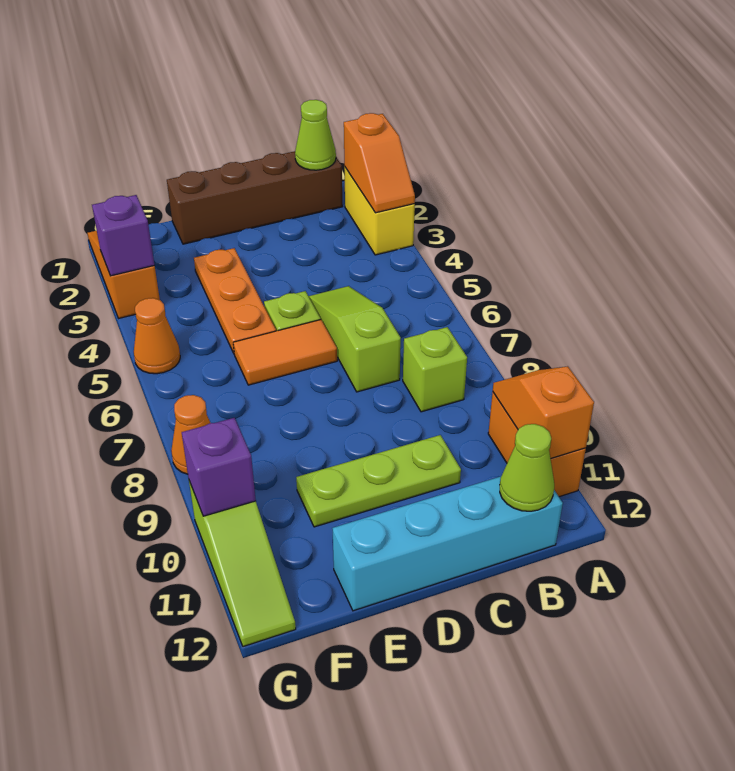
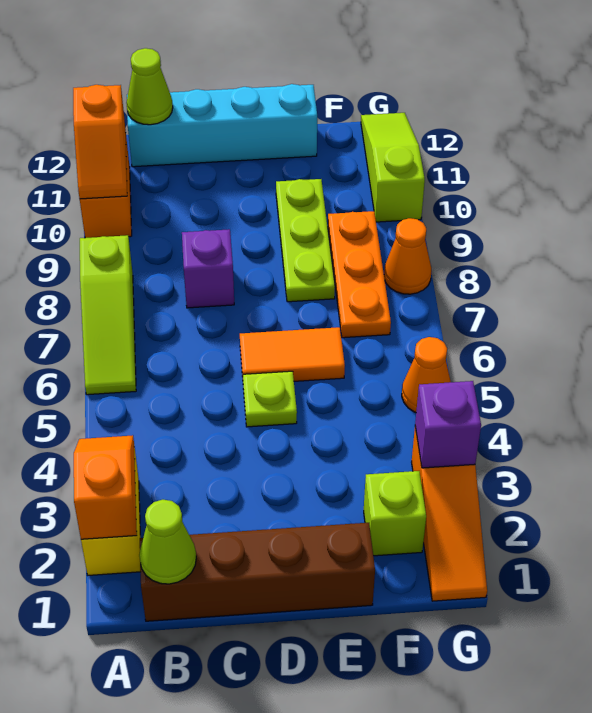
lime 1x1 brick [403,327,467,412] -> lime 1x1 brick moved to [364,471,426,556]
lime 1x3 slope [309,286,401,392] -> lime 1x3 slope moved to [80,235,136,395]
lime 1x3 plate [296,435,461,527] -> lime 1x3 plate turned to [276,179,335,302]
orange 1x3 plate [194,248,276,353] -> orange 1x3 plate moved to [328,211,391,338]
purple 1x1 brick [182,418,256,516] -> purple 1x1 brick moved to [182,229,234,308]

